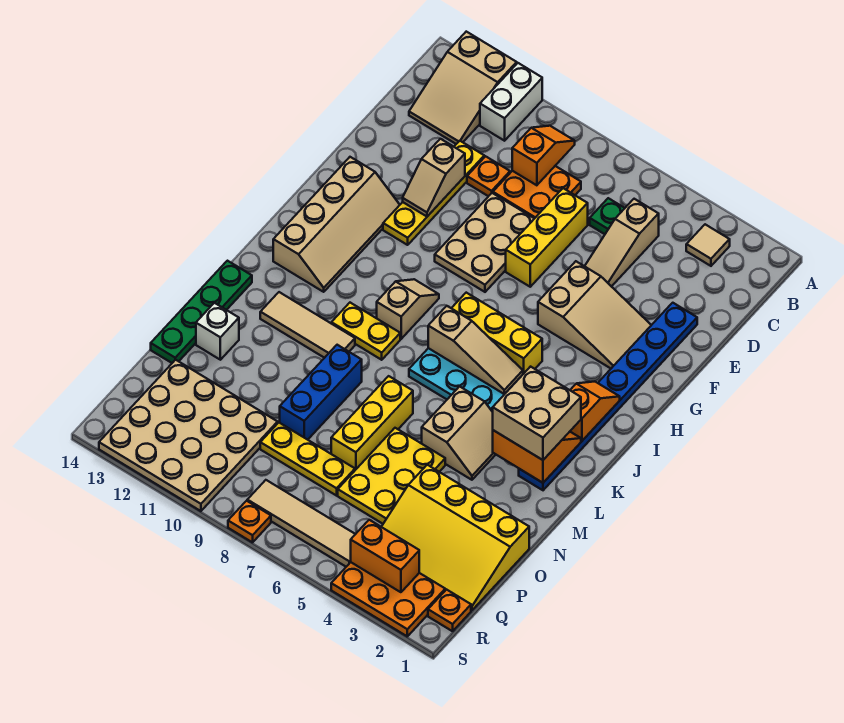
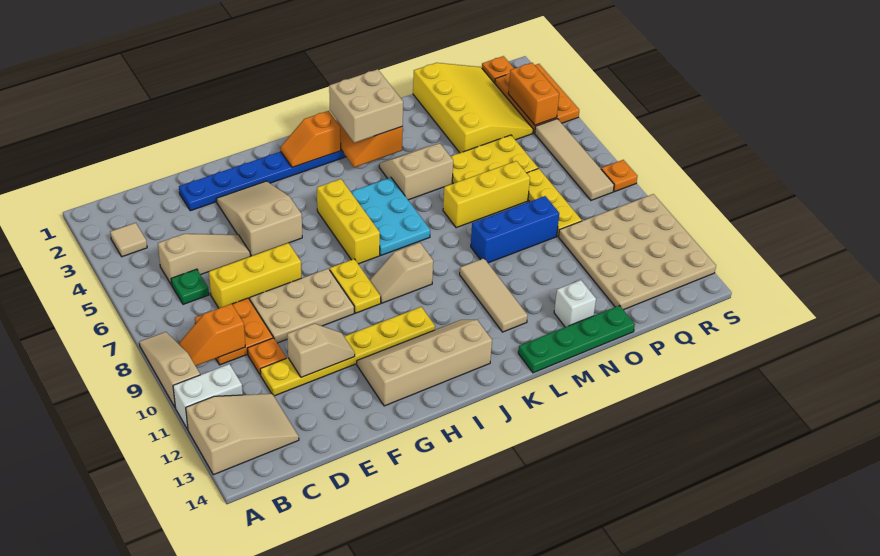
yellow 1x4 plate [383,141,484,245] -> yellow 1x6 plate [260,307,435,396]
tan 1x3 slope [428,306,523,394] -> tan 1x3 slope moved to [139,332,200,408]
yellow 1x2 plate [331,303,400,360] -> yellow 1x2 plate moved to [330,259,381,313]

